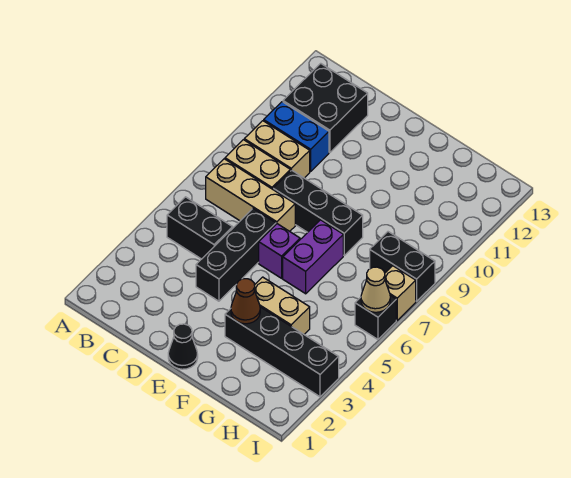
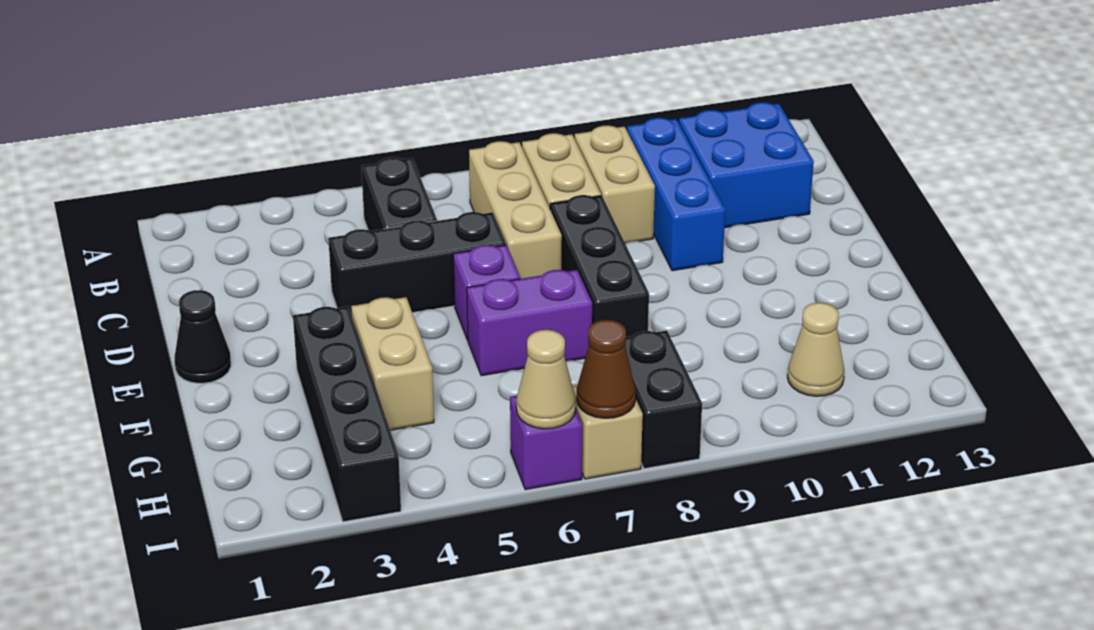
blue 1x2 brick [264,102,329,171] -> blue 1x3 brick [627,118,725,271]
black 2x2 brick [283,63,368,152] -> blue 2x2 brick [679,102,814,228]
brown 1x1 cone [231,279,260,324] -> brown 1x1 cone moved to [577,320,636,418]
none -> tan 1x1 cone [787,303,844,396]
black 1x1 brick [355,295,396,339] -> purple 1x1 brick [510,396,583,490]

